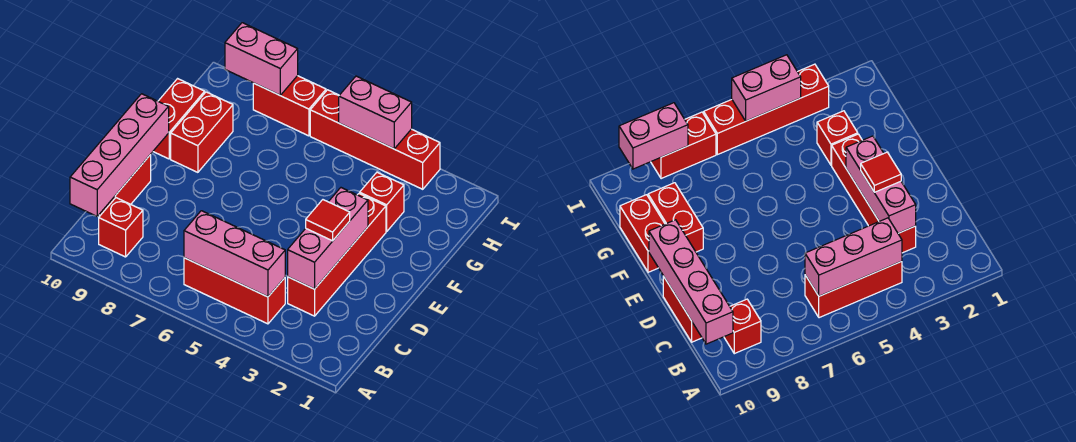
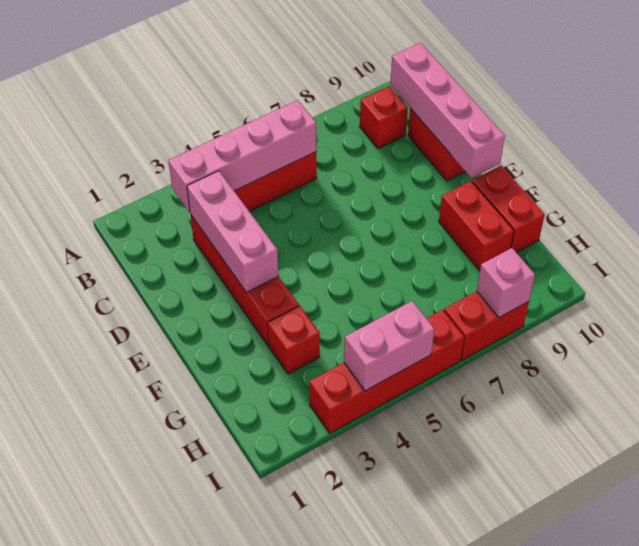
pink 1x3 brick [184,211,285,297] -> pink 1x4 brick [168,100,316,212]
red 1x1 tile [306,200,350,241] -> none
pink 1x2 brick [225,23,298,95] -> pink 1x1 brick [477,248,535,317]

